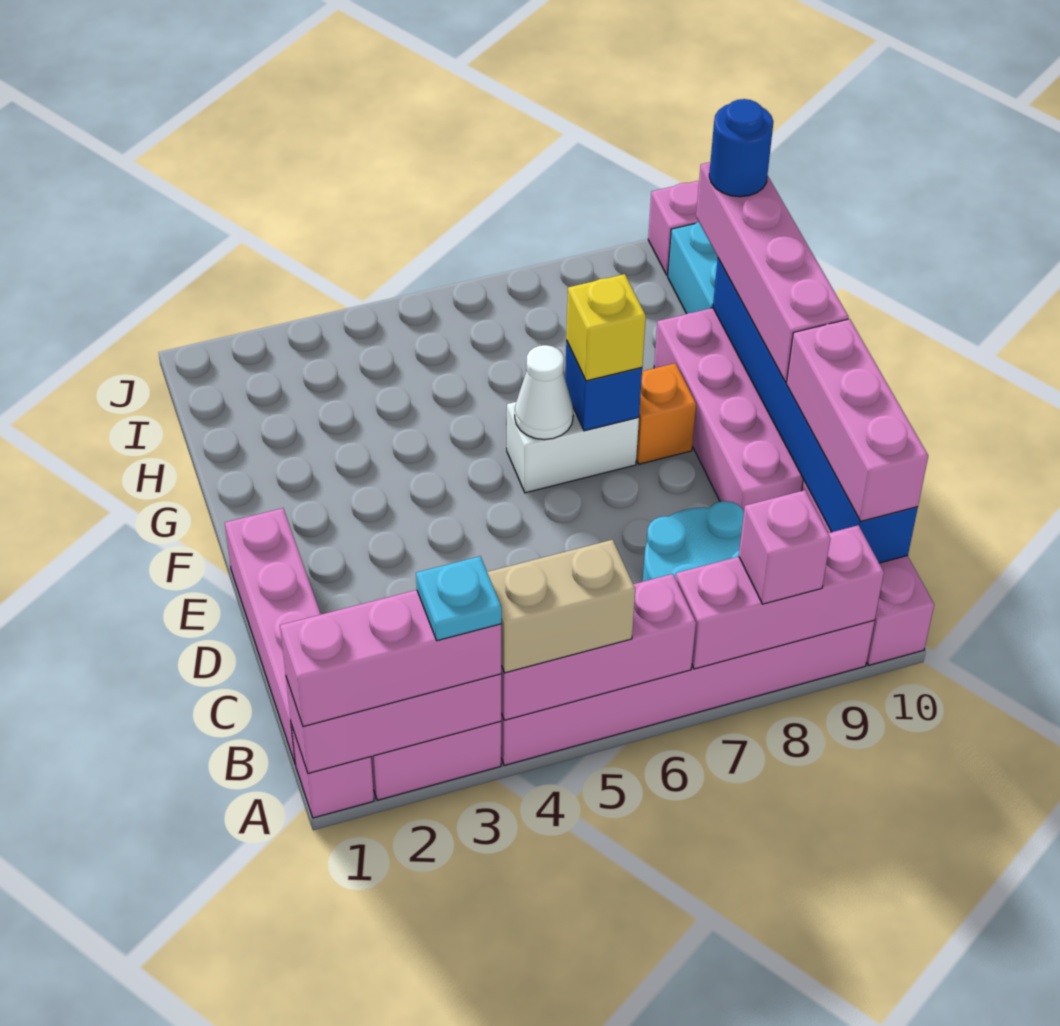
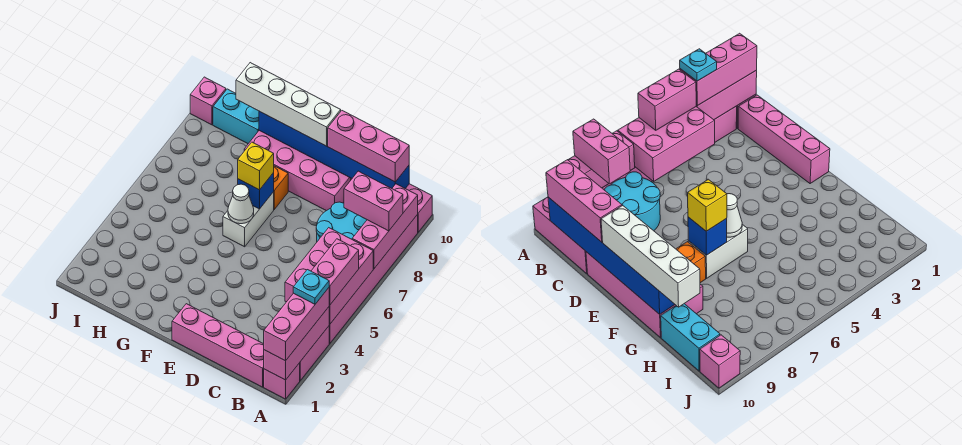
pink 1x3 brick [501,574,696,720] -> pink 2x3 brick [285,228,373,324]
tan 1x2 brick [487,540,635,673] -> pink 1x2 brick [312,239,359,305]
pink 1x1 brick [739,490,830,604] -> pink 1x2 brick [344,171,403,231]
pink 1x4 brick [696,162,849,382] -> white 1x4 brick [236,63,341,146]
blue 1x1 round brick [709,99,773,197] -> none

